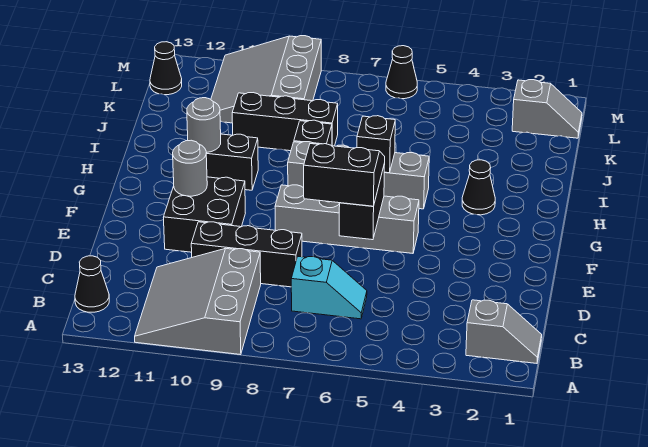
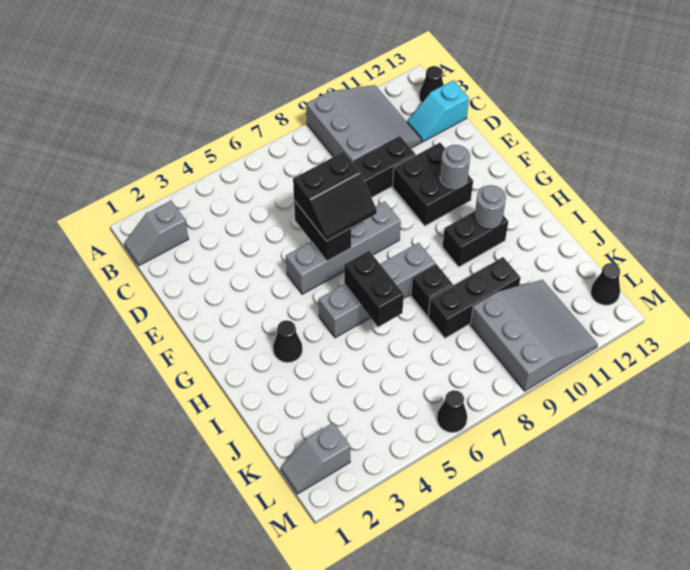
cyan 1x2 slope [291,257,367,319] -> cyan 1x2 slope moved to [407,80,469,142]
black 1x1 brick [357,116,395,173] -> black 1x2 brick [344,251,404,327]

